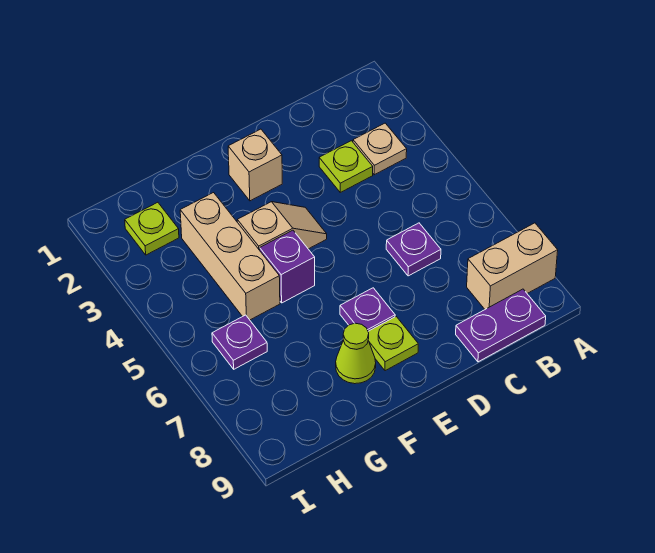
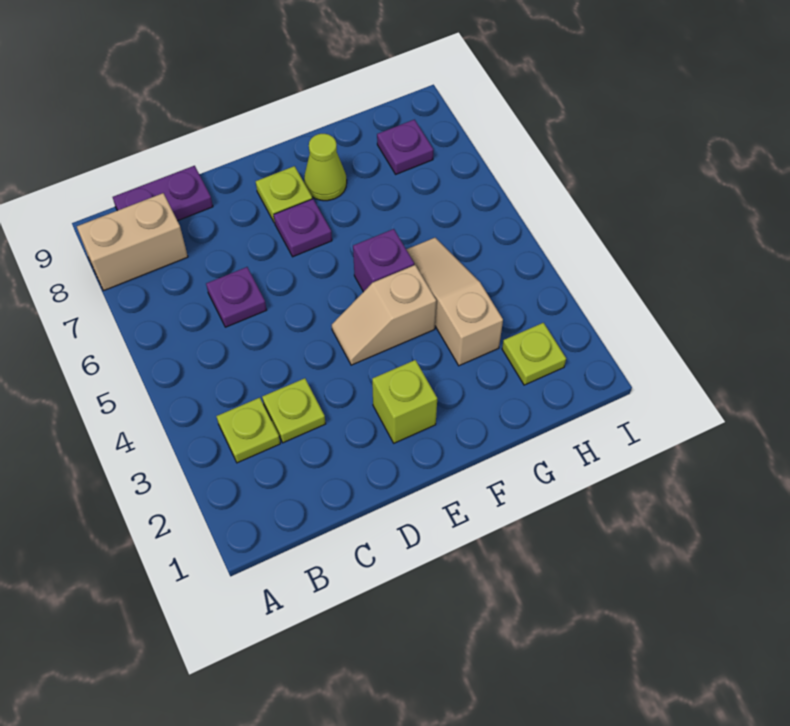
tan 1x1 plate [353,123,407,175] -> lime 1x1 plate [216,398,280,463]
tan 1x1 brick [228,129,282,201] -> lime 1x1 brick [372,360,437,443]
tan 1x3 brick [180,193,280,320] -> tan 1x3 slope [406,238,503,366]
purple 1x1 plate [212,315,267,369] -> purple 1x1 plate moved to [377,120,433,174]

